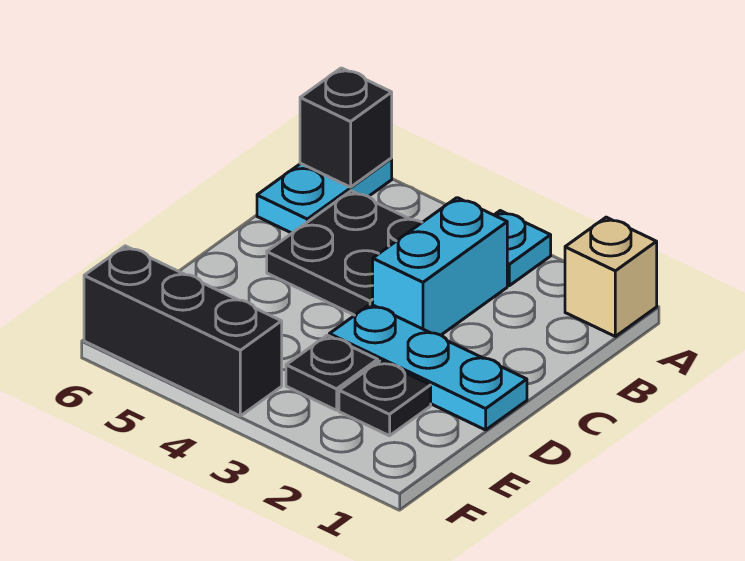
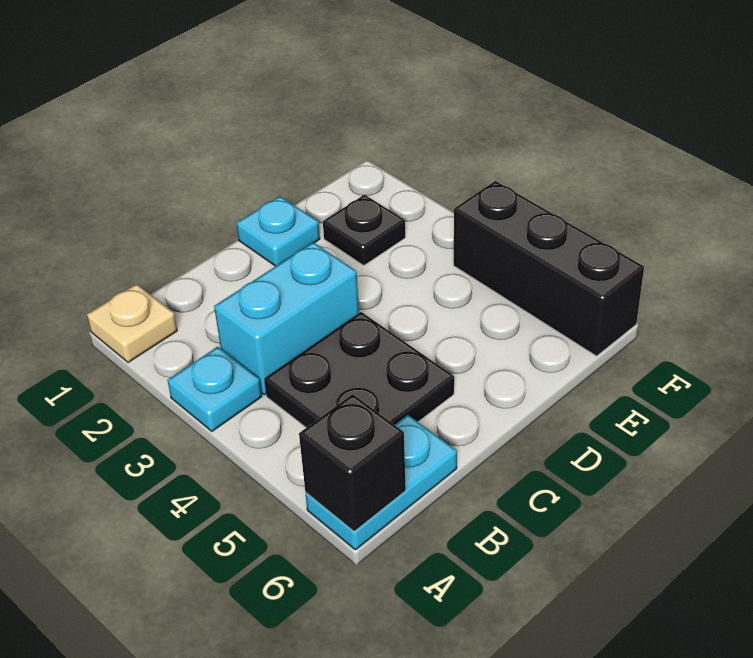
tan 1x1 brick [565,217,657,336] -> tan 1x1 plate [87,284,177,363]
cyan 1x3 plate [329,304,527,430] -> cyan 1x1 plate [237,196,320,266]
black 1x1 plate [286,335,378,410] -> none

